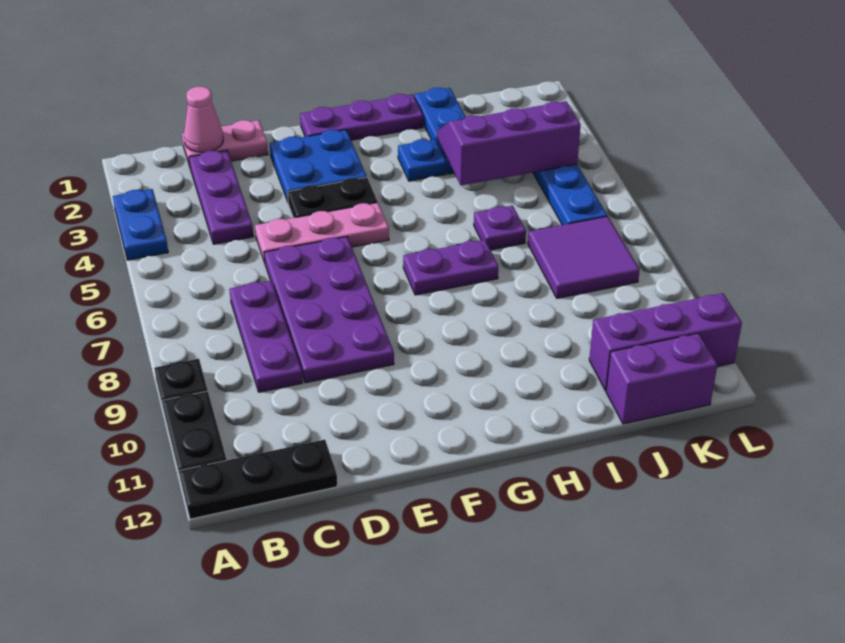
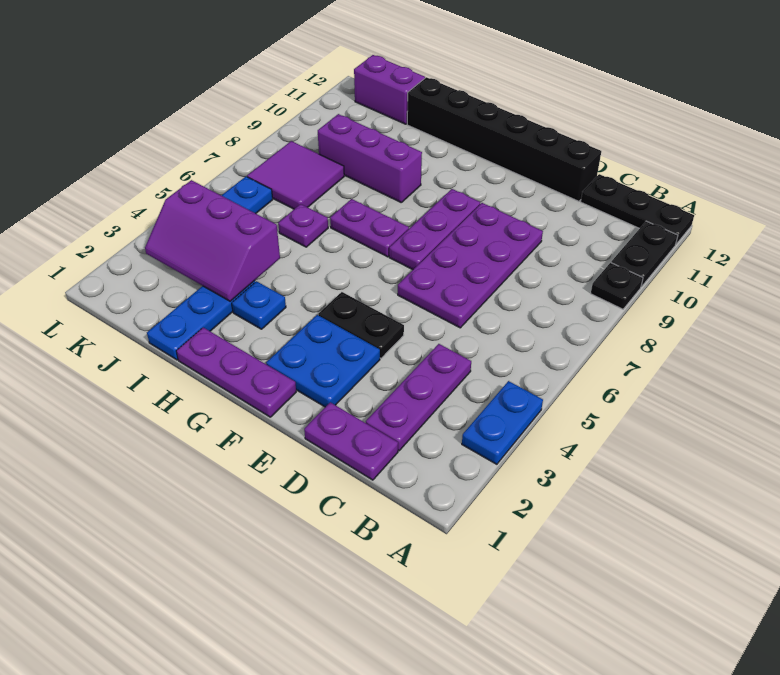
pink 1x2 plate [182,120,268,166] -> purple 1x2 plate [304,402,398,480]
pink 1x1 cone [184,87,223,152] -> none
purple 1x3 plate [229,281,303,392] -> purple 1x3 plate moved to [389,189,480,270]
pink 1x3 plate [255,203,389,263] -> none
none -> black 1x6 brick [407,77,601,201]
purple 1x3 brick [589,293,742,391] -> purple 1x3 brick moved to [318,114,422,202]

